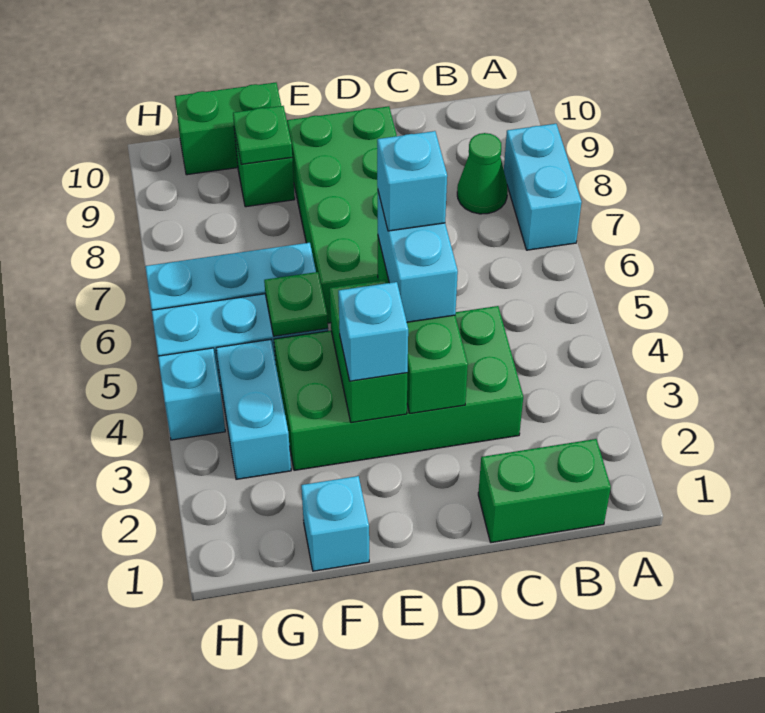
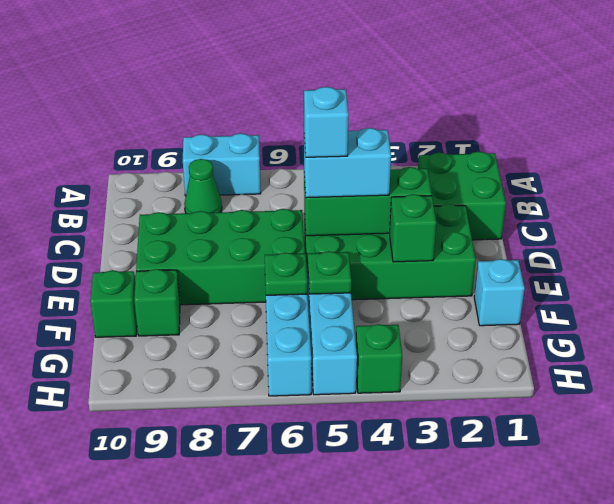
green 1x2 brick [478,439,611,543] -> green 2x2 brick [418,152,506,240]
green 2x4 brick [274,306,523,470] -> green 2x4 brick turned to [304,204,476,300]
green 1x2 brick [330,280,407,423] -> green 1x1 brick [390,194,436,262]
cyan 1x1 brick [338,282,408,381] -> none
green 1x1 plate [233,106,292,164] -> green 1x1 plate moved to [265,253,307,295]
green 1x2 brick [175,83,281,175] -> green 1x1 brick [90,270,137,337]
cyan 1x2 brick [216,340,291,479] -> none
cyan 1x1 brick [158,348,225,440] -> green 1x1 brick [356,324,402,393]

